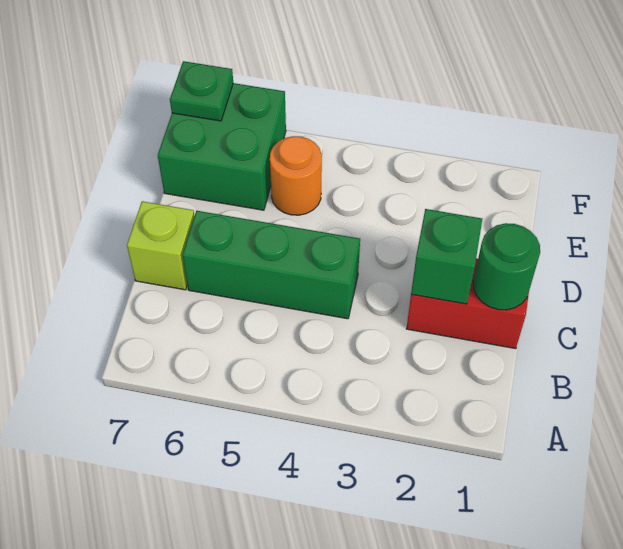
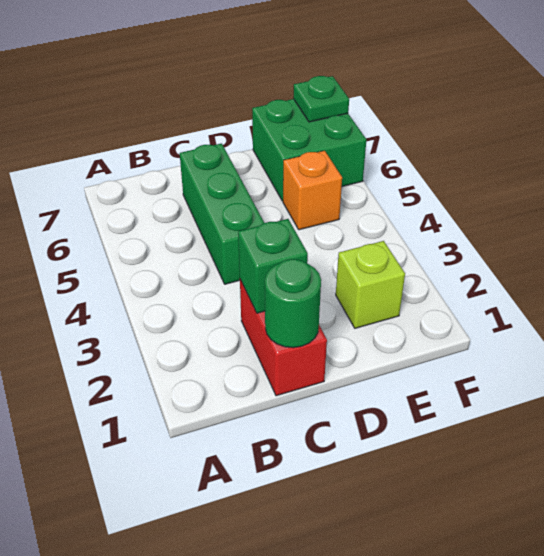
lime 1x1 brick [127,201,194,290] -> lime 1x1 brick moved to [336,241,405,328]
orange 1x1 round brick [270,136,322,215] -> orange 1x1 brick [283,151,342,230]

